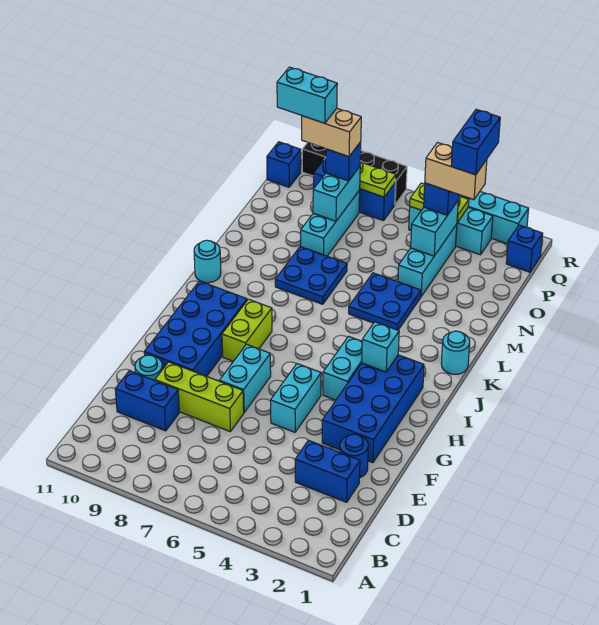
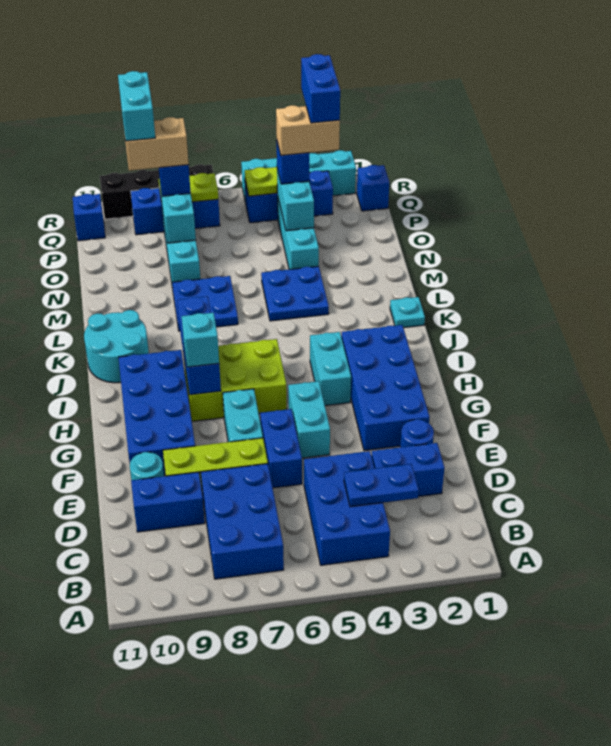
none -> blue 2x3 brick [304,451,390,565]
none -> blue 2x3 brick [201,464,284,579]
none -> blue 1x2 plate [344,464,419,507]
none -> blue 1x2 brick [260,409,302,488]
lime 1x2 brick [222,299,272,361] -> lime 2x3 brick [183,339,287,421]
none -> blue 1x3 brick [177,296,221,395]
cyan 1x1 brick [362,322,399,372] -> cyan 1x1 brick moved to [182,313,219,367]
cyan 1x1 round brick [441,331,470,374] -> cyan 1x1 plate [390,297,425,328]
cyan 1x1 round brick [194,240,221,283] -> cyan 2x2 round brick [84,310,149,383]
cyan 1x2 brick [277,67,337,123] -> cyan 1x2 brick turned to [118,71,155,141]
cyan 1x3 brick [409,206,493,255] -> blue 1x3 brick [245,171,333,223]

